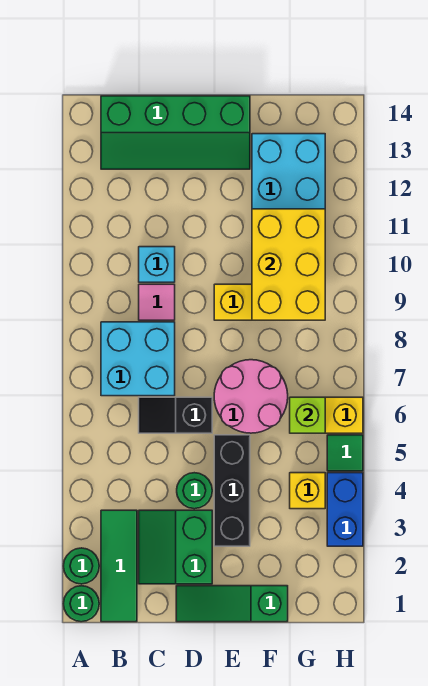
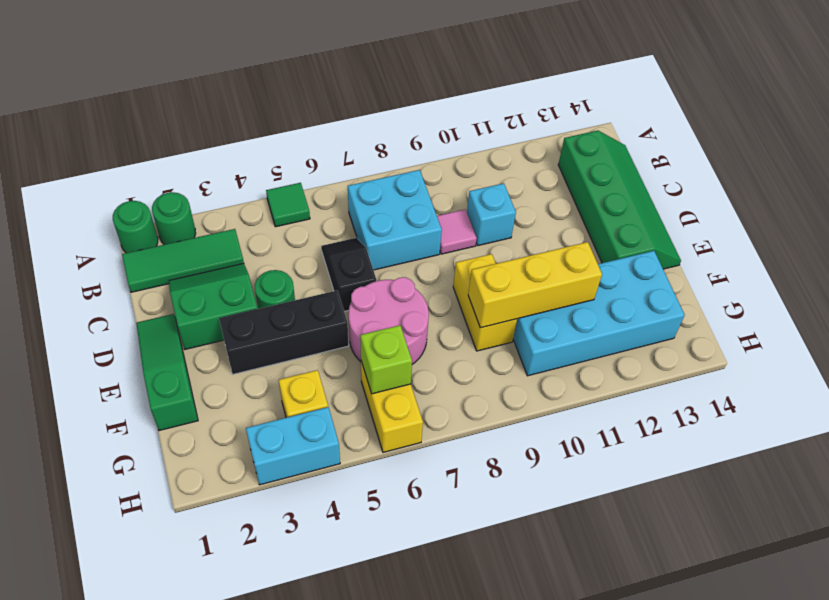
green 2x4 slope [101,96,250,169] -> green 2x4 slope turned to [558,131,681,269]
yellow 2x3 brick [252,209,325,320] -> yellow 1x3 brick [468,242,602,328]
blue 1x2 brick [327,473,363,546] -> cyan 1x2 brick [246,407,340,485]
green 1x1 tile [327,435,363,471] -> green 1x1 tile moved to [266,183,310,227]

